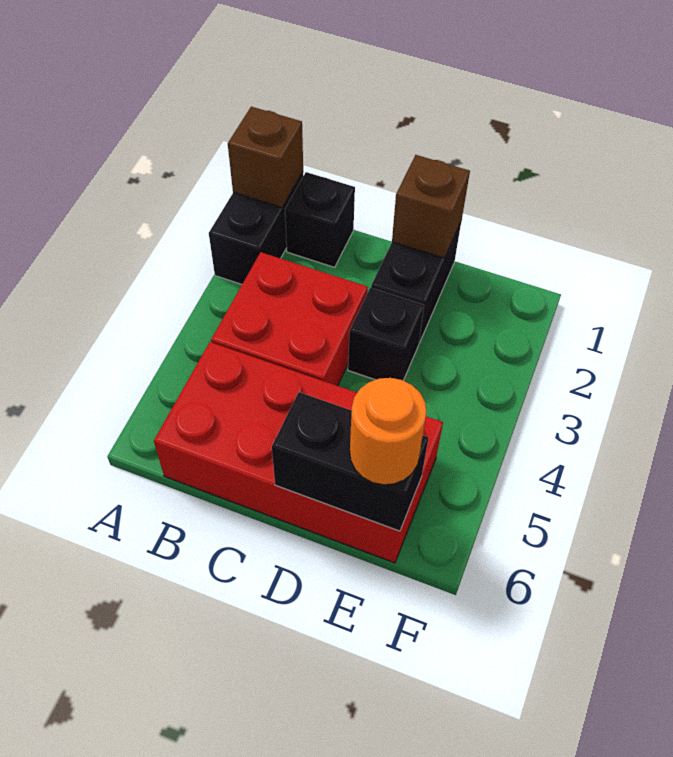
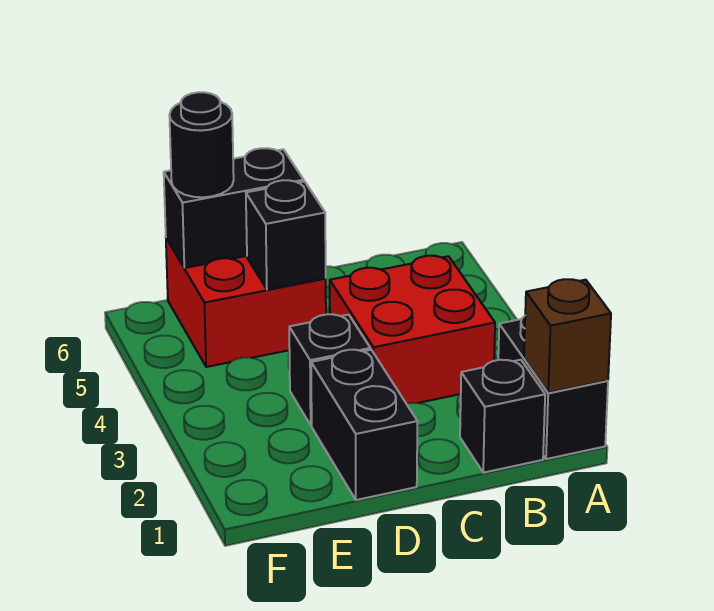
red 2x4 brick [154,342,443,563] -> red 2x2 brick [166,238,326,367]
brown 1x1 brick [392,155,470,258] -> none
none -> black 1x1 brick [246,180,326,290]
orange 1x1 round brick [350,378,427,485] -> black 1x1 round brick [169,92,234,197]

